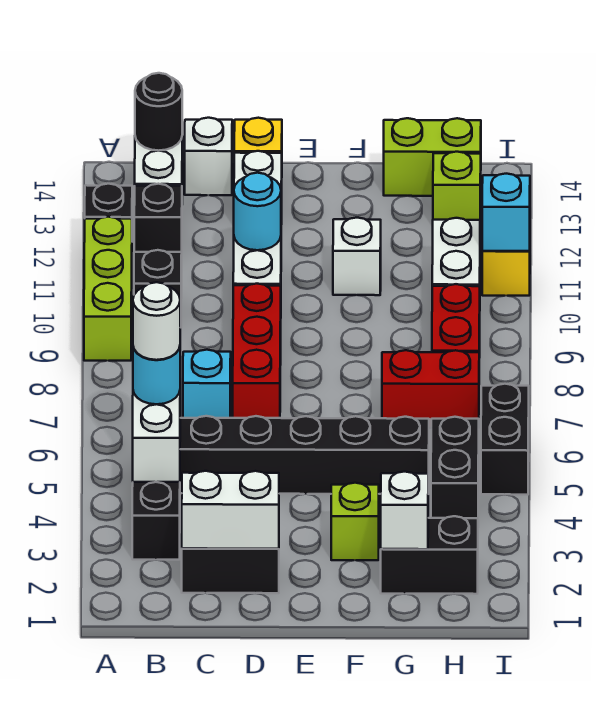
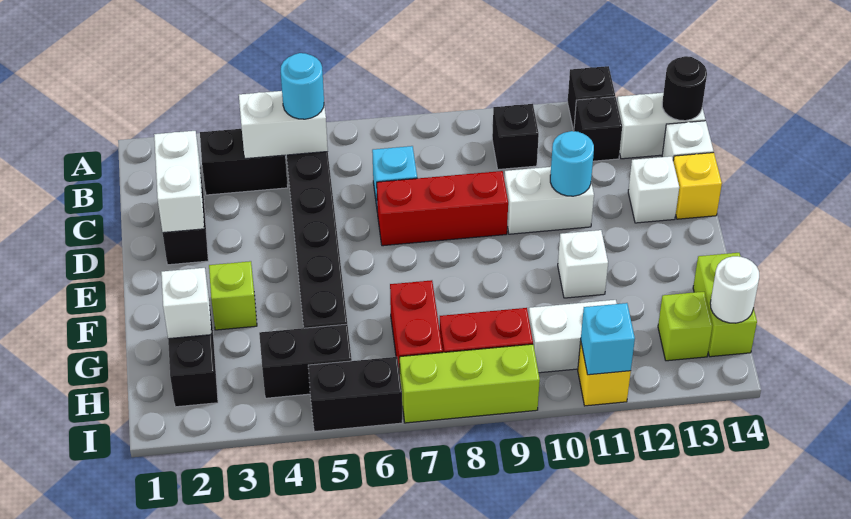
lime 1x3 brick [84,217,132,361] -> lime 1x3 brick moved to [400,344,540,423]
white 1x1 round brick [133,282,180,360] -> white 1x1 round brick moved to [710,256,759,323]

